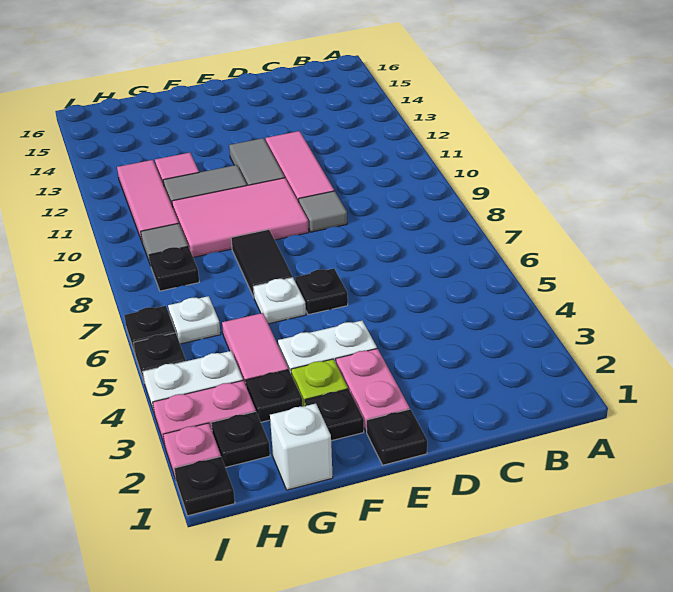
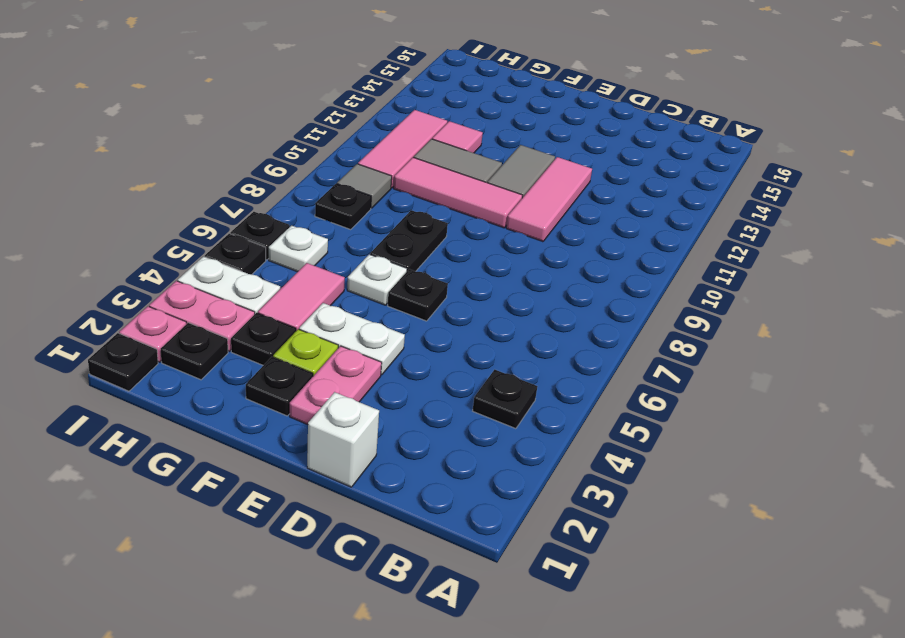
grey 1x1 tile [299,191,347,232] -> none
black 1x1 plate [367,409,427,465] -> black 1x1 plate moved to [473,370,537,429]
pink 2x3 tile [172,178,309,257] -> pink 1x3 tile [394,157,523,228]
black 1x2 tile [231,229,293,297] -> black 1x2 plate [370,210,448,271]
white 1x1 brick [270,404,333,490] -> white 1x1 brick moved to [307,392,379,487]

